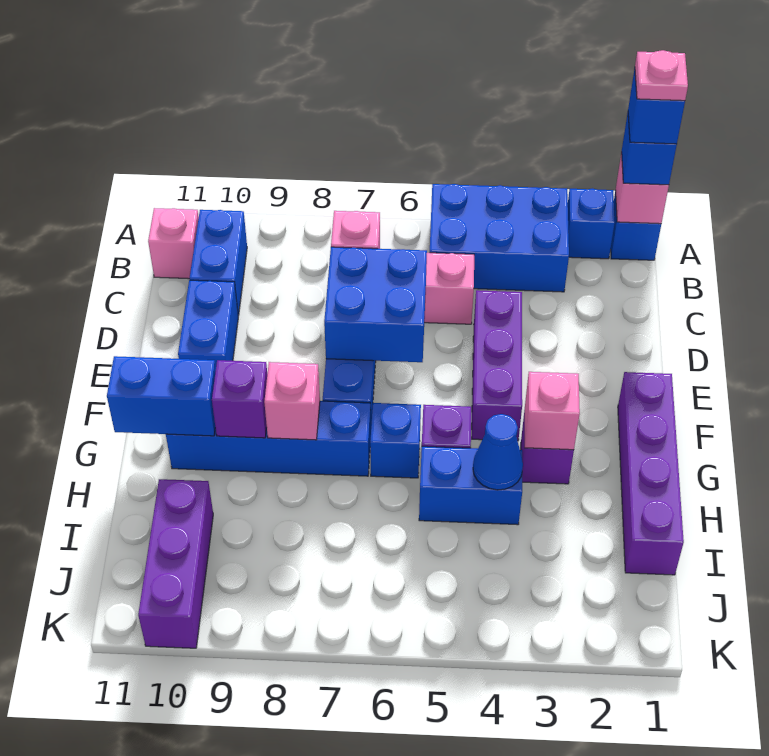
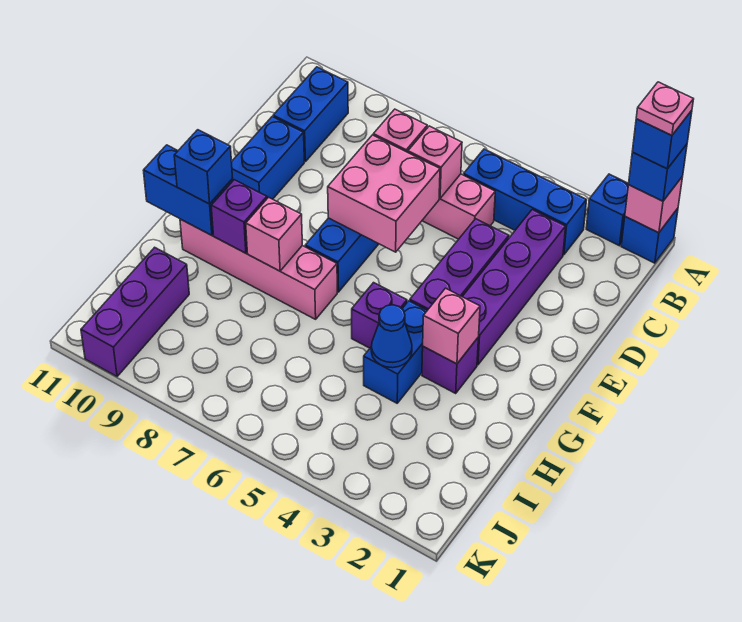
blue 2x3 brick [430,184,569,292] -> blue 1x3 brick [464,149,587,255]
pink 1x1 brick [148,208,199,279] -> pink 1x1 brick moved to [408,126,462,199]
blue 2x2 brick [324,247,427,362] -> pink 2x2 brick [328,135,440,252]
purple 1x4 brick [618,372,684,575] -> purple 1x4 brick moved to [462,210,566,365]
blue 1x1 brick [370,403,421,478] -> blue 1x1 brick moved to [174,130,232,204]
blue 1x4 brick [166,401,371,476] -> pink 1x4 brick [180,219,337,319]
blue 1x2 brick [419,446,522,525] -> blue 1x2 brick turned to [364,301,427,403]

